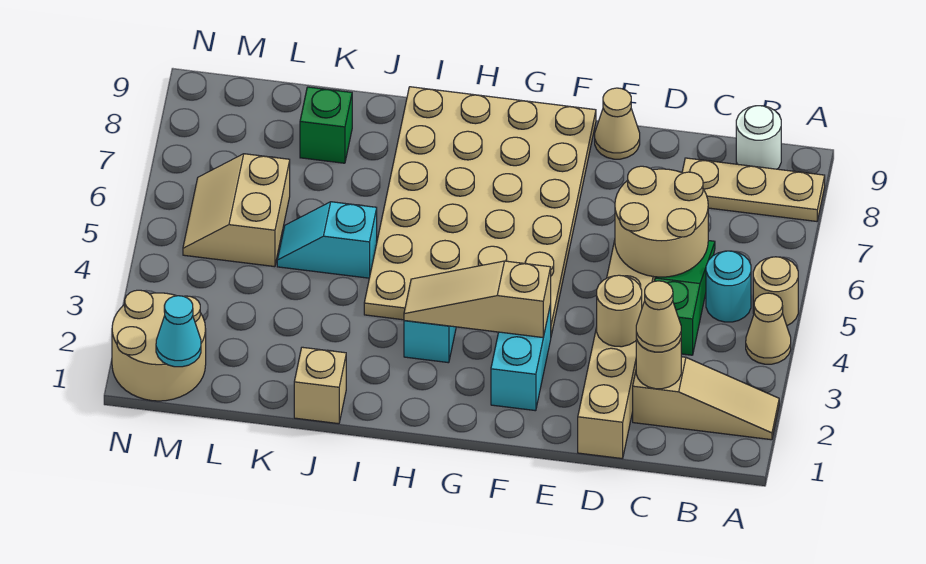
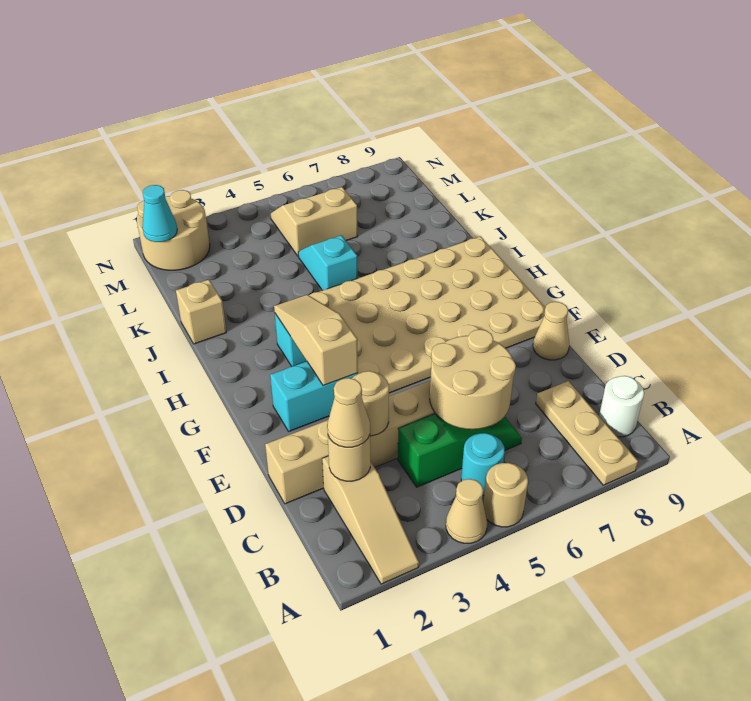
green 1x1 brick [300,87,352,163] -> none

